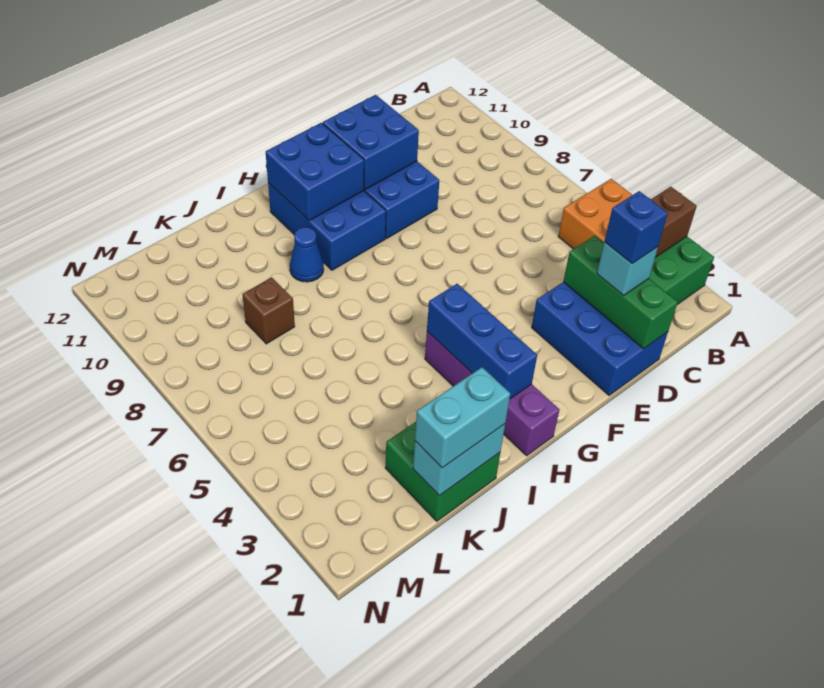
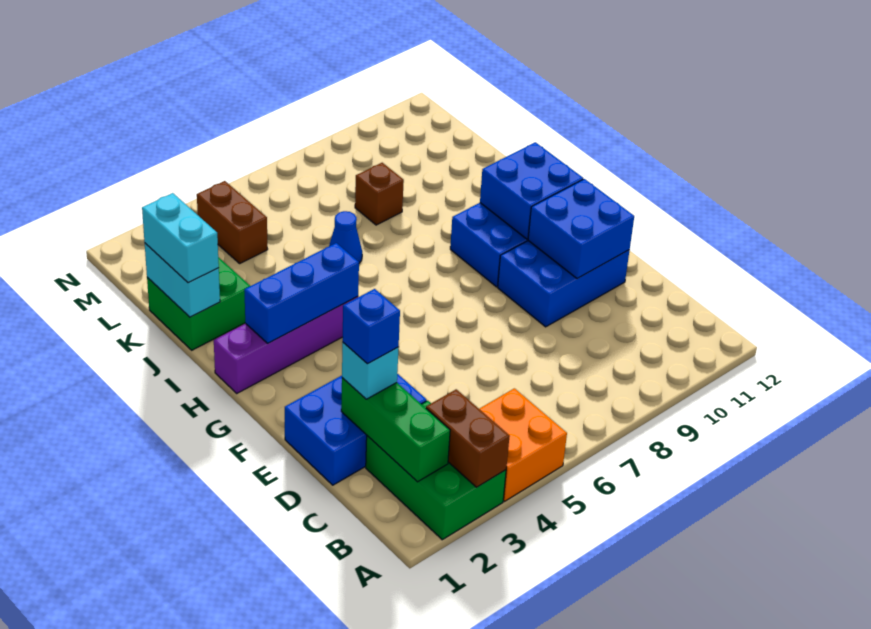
green 1x3 brick [563,236,678,349] -> green 1x3 brick turned to [341,378,450,482]
blue 1x1 cone [290,227,324,282] -> blue 1x1 cone moved to [329,211,362,263]
none -> brown 1x2 brick [197,181,268,263]

